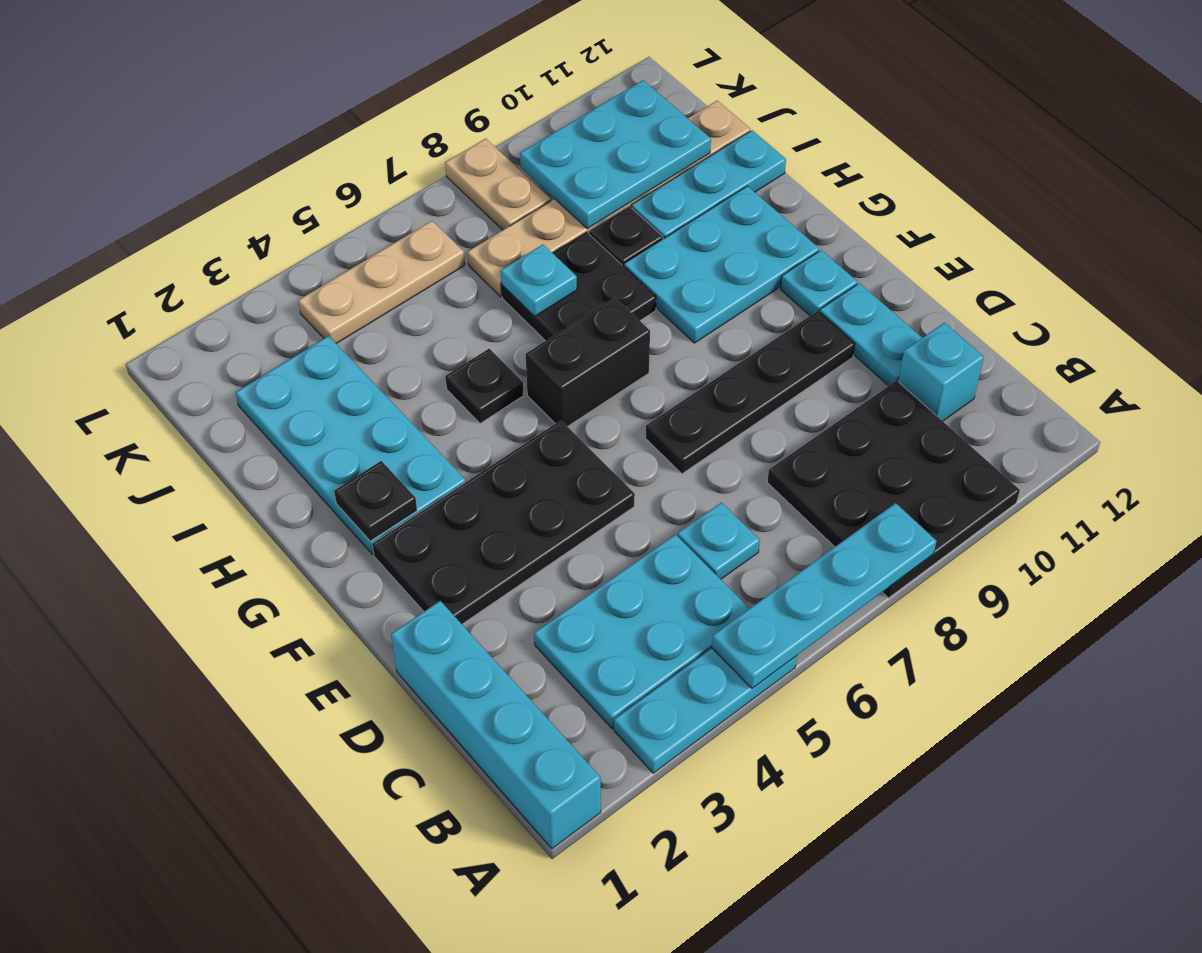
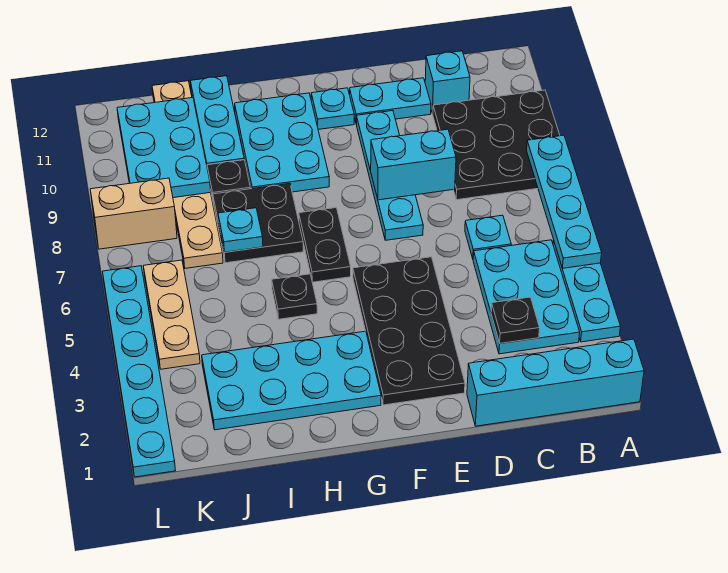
none -> cyan 1x2 brick [371,129,456,200]
black 1x4 plate [646,311,855,474] -> cyan 1x4 plate [356,111,423,240]
black 1x1 plate [334,461,417,541] -> black 1x1 plate moved to [491,297,540,343]
black 1x2 brick [526,297,650,427] -> black 1x2 plate [299,208,351,282]
tan 1x2 plate [445,139,551,230] -> tan 1x2 brick [90,178,177,249]
none -> cyan 1x6 plate [103,266,176,477]

